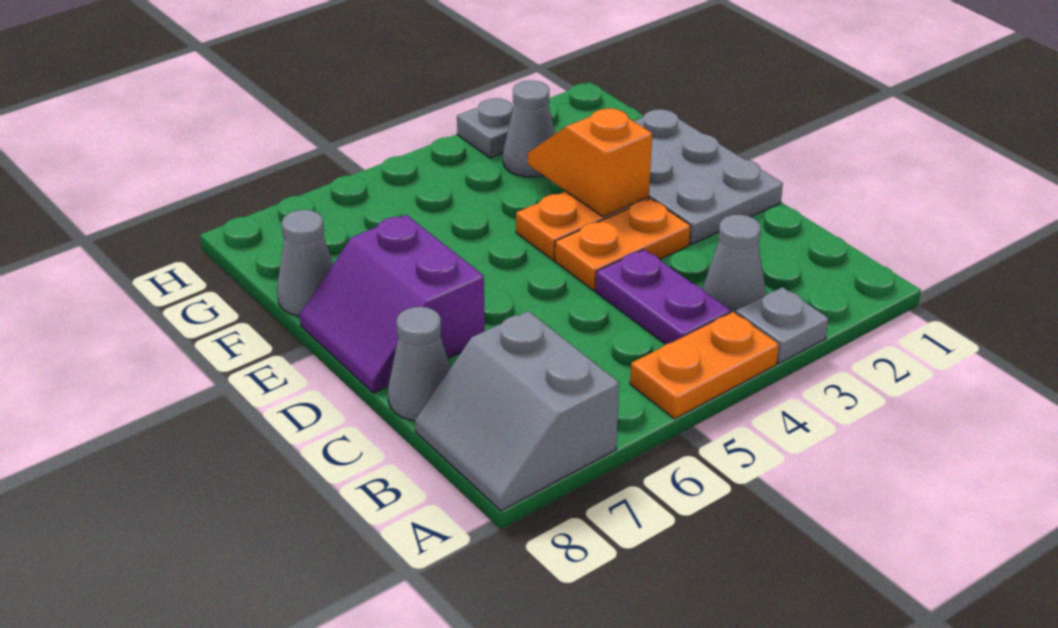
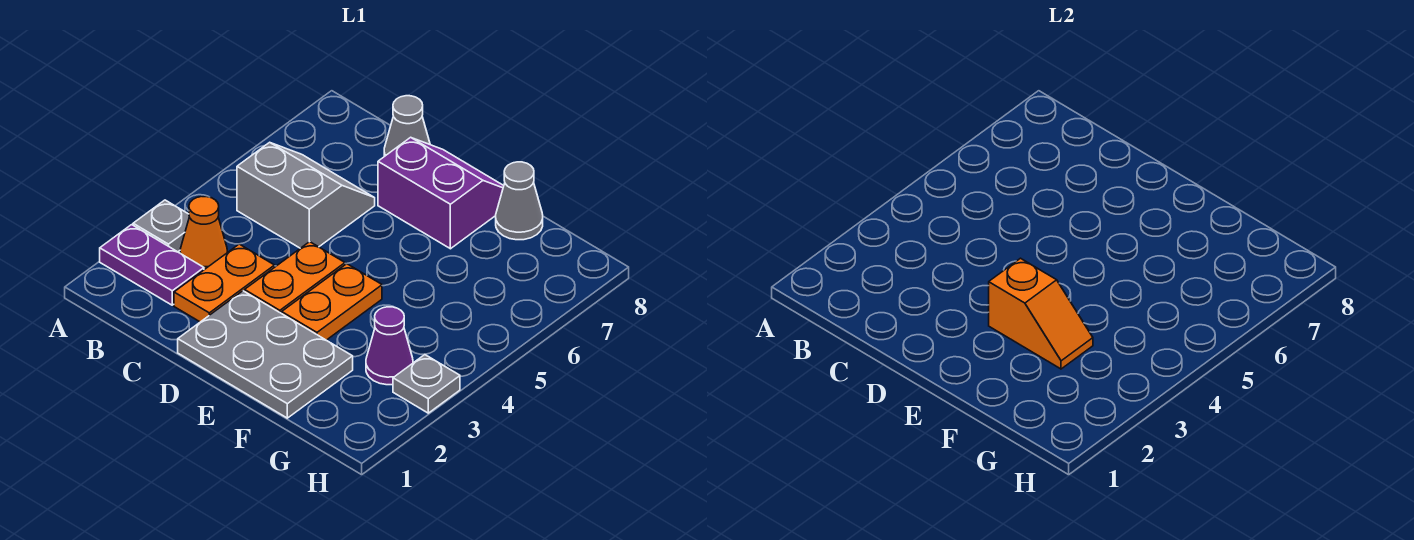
orange 1x2 plate [630,312,779,419] -> orange 1x2 plate moved to [174,244,275,322]
grey 2x2 slope [415,311,619,511] -> grey 2x2 slope moved to [237,142,375,248]
grey 1x1 cone [703,215,766,313] -> orange 1x1 cone [180,197,227,270]
purple 1x2 plate [595,250,731,344] -> purple 1x2 plate moved to [100,225,204,305]
grey 1x1 cone [503,81,555,177] -> purple 1x1 cone [366,307,413,385]

